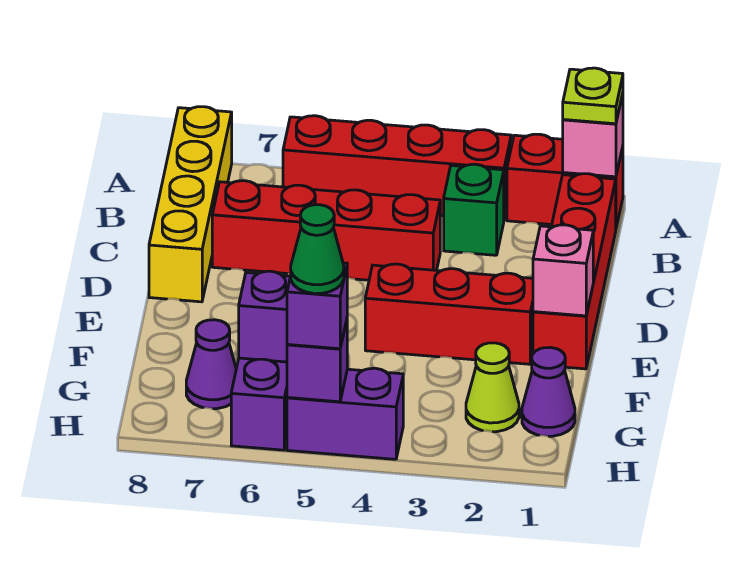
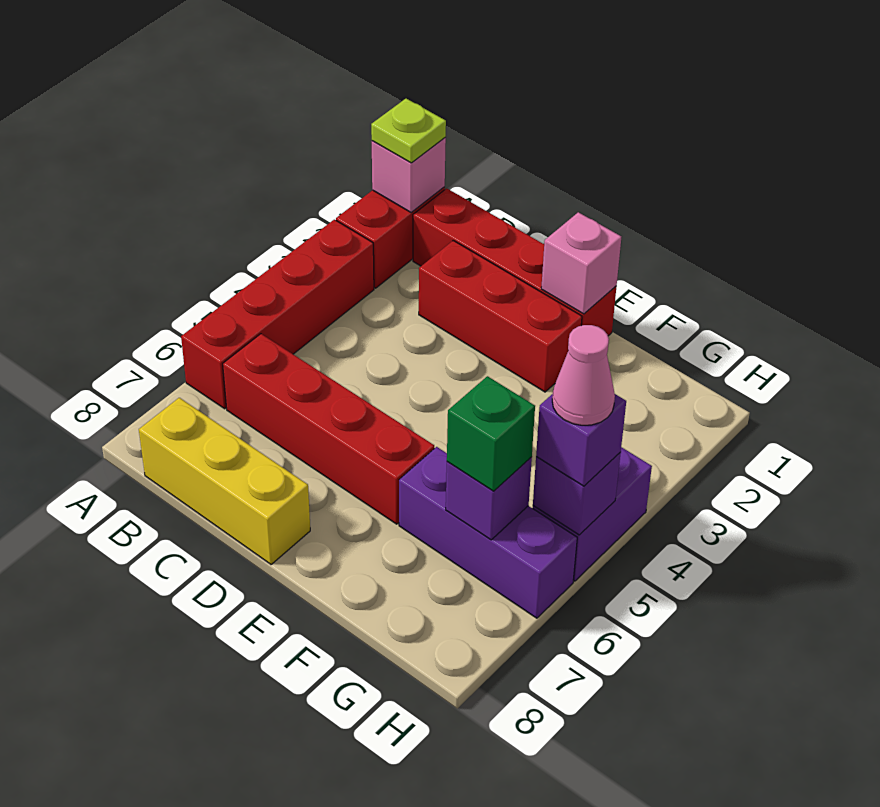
yellow 1x4 brick [149,107,232,302] -> yellow 1x3 brick [139,398,310,564]
green 1x1 brick [444,164,504,255] -> green 1x1 brick moved to [447,376,535,491]
red 1x4 brick [212,181,440,280] -> red 1x4 brick turned to [223,334,434,524]
red 1x3 brick [365,264,533,364] -> red 1x3 brick turned to [419,240,582,392]
purple 1x1 cone [522,347,575,436] -> none
lime 1x1 cone [466,343,519,432] -> none
purple 1x1 cone [186,320,236,409] -> none
green 1x1 cone [291,205,344,294] -> pink 1x1 cone [552,325,615,425]

